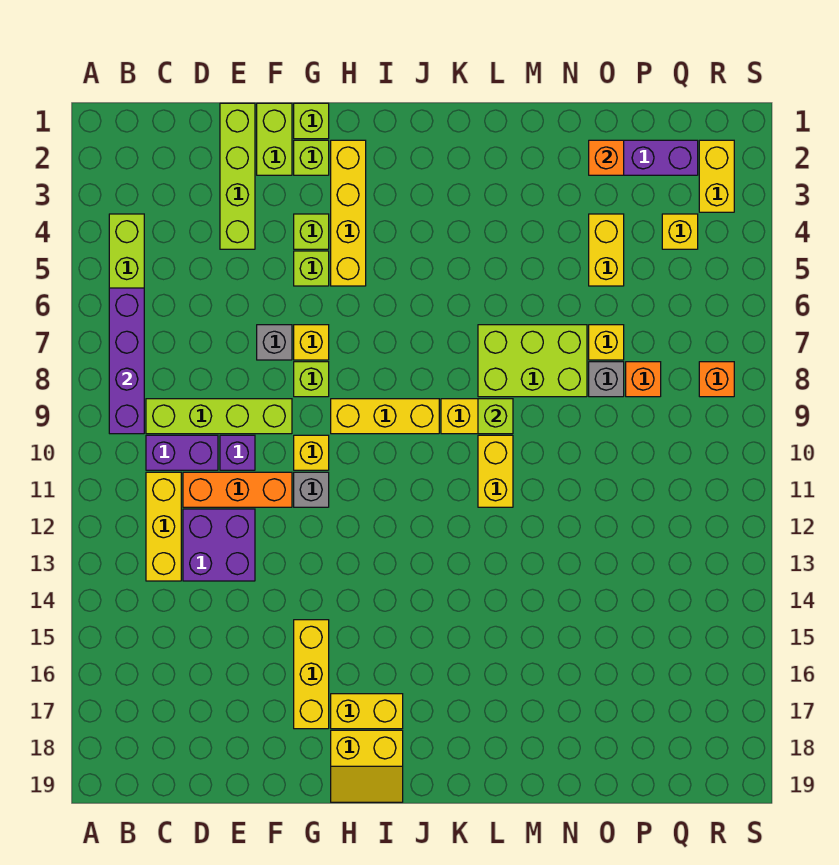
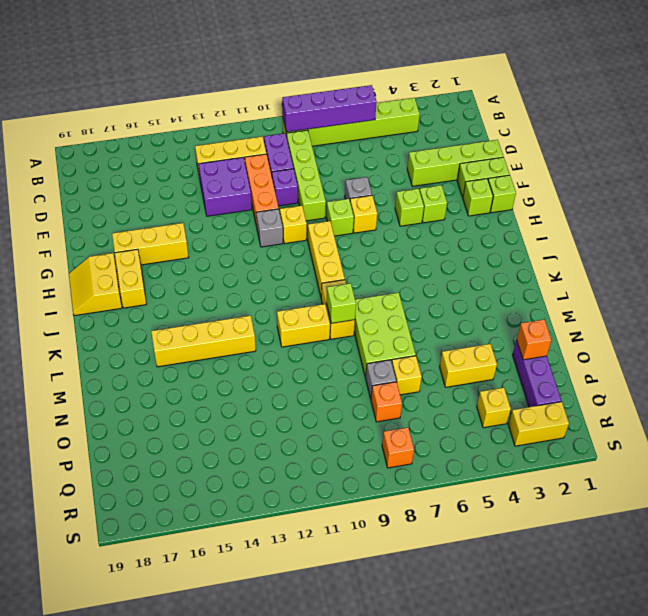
yellow 1x4 brick [331,140,366,286] -> yellow 1x4 brick moved to [151,316,256,367]

